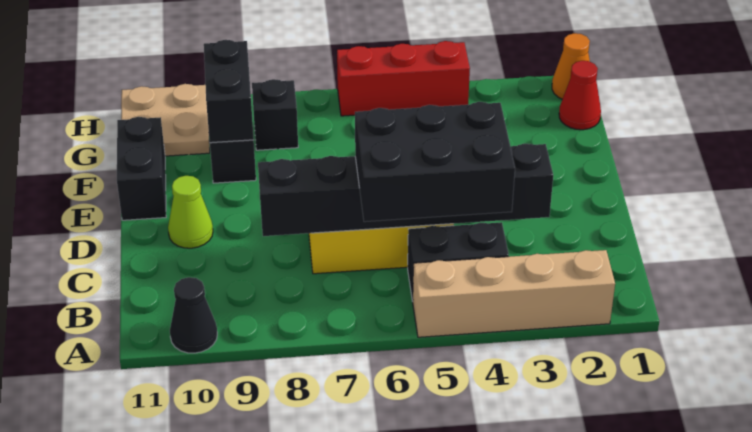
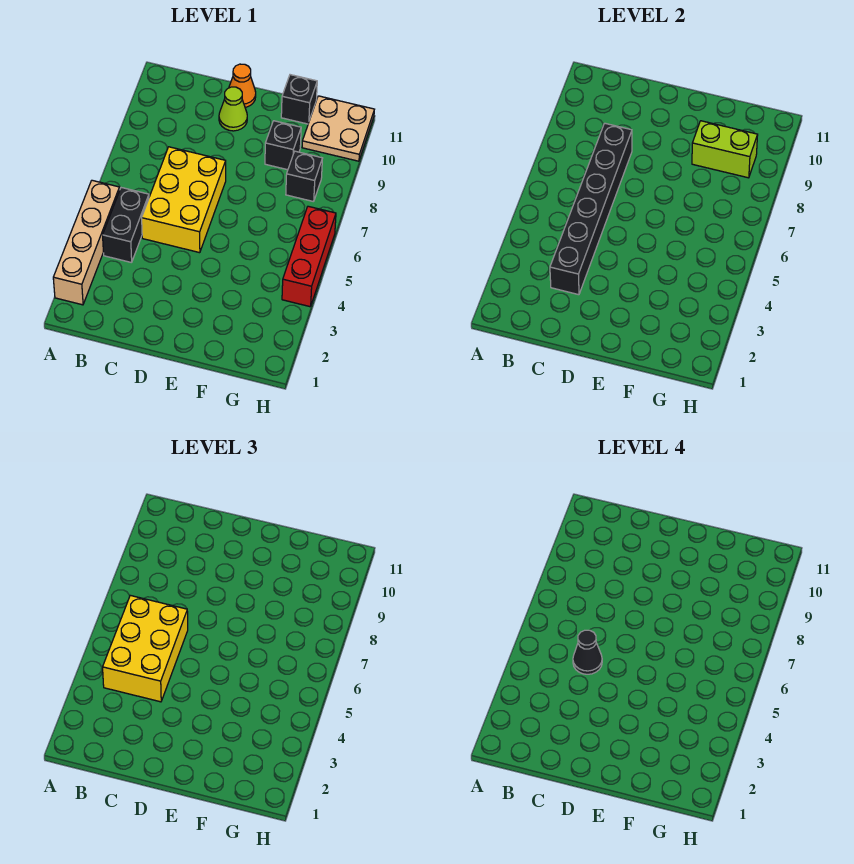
black 1x1 cone [170,277,217,353] -> black 1x1 cone moved to [573,630,602,674]
black 2x3 brick [355,102,515,222] -> yellow 2x3 brick [103,595,188,702]
black 1x2 brick [117,117,166,220] -> black 1x1 brick [281,75,317,124]
black 1x2 brick [204,40,254,143] -> lime 1x2 brick [692,121,758,178]
red 1x1 cone [559,61,601,130] -> none
orange 1x1 cone [552,33,590,99] -> orange 1x1 cone moved to [229,64,256,107]

